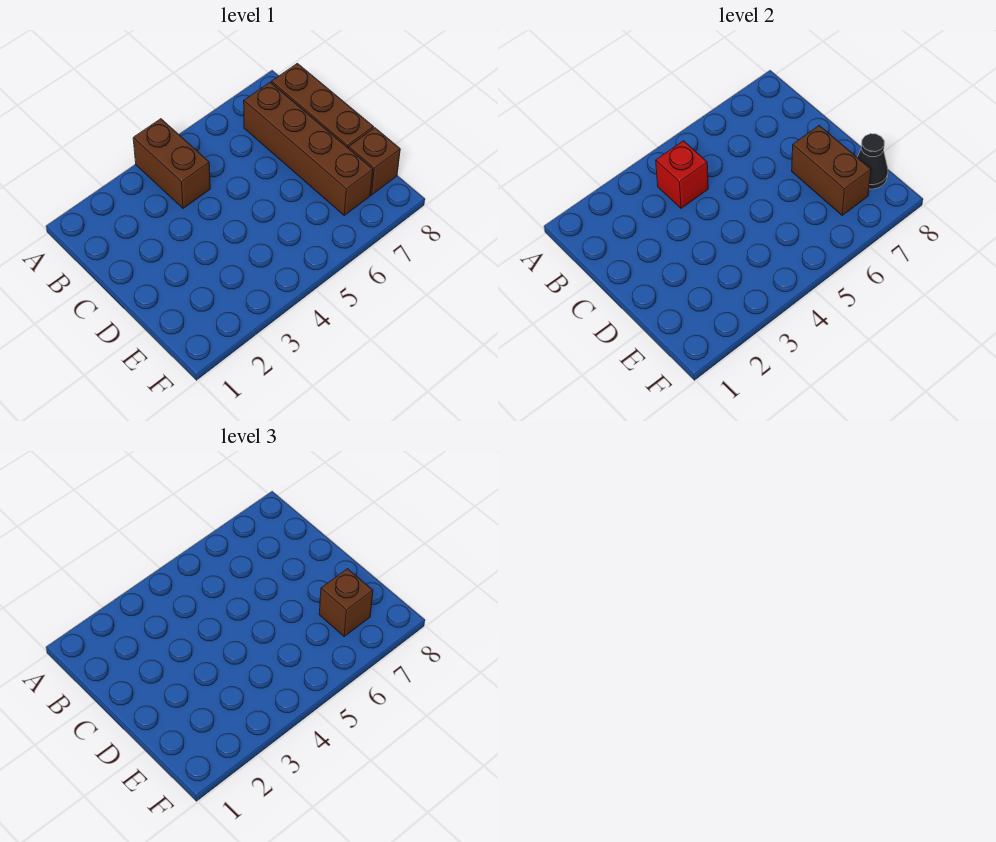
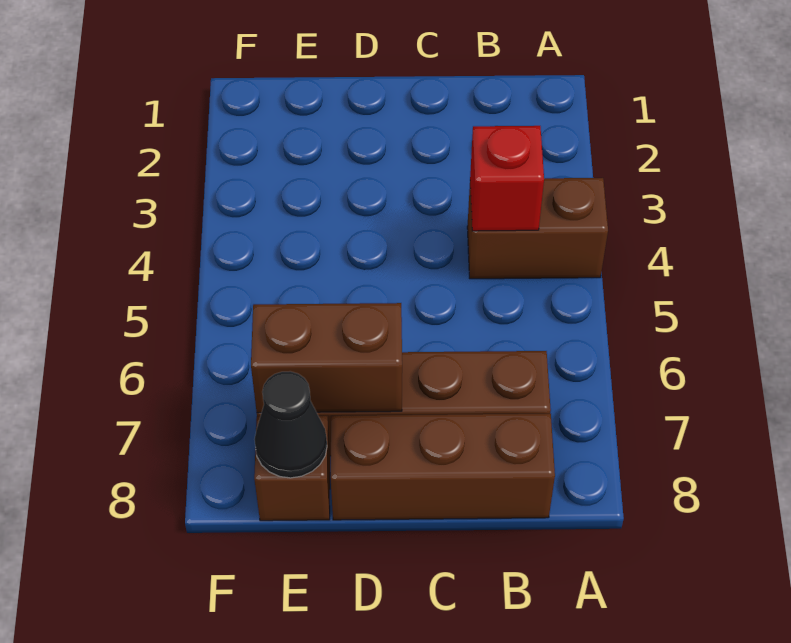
brown 1x1 brick [319,569,373,636] -> none

